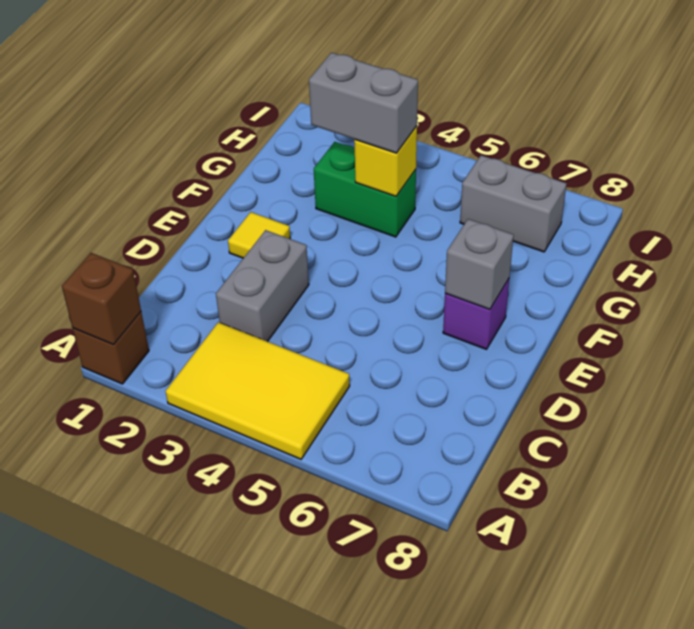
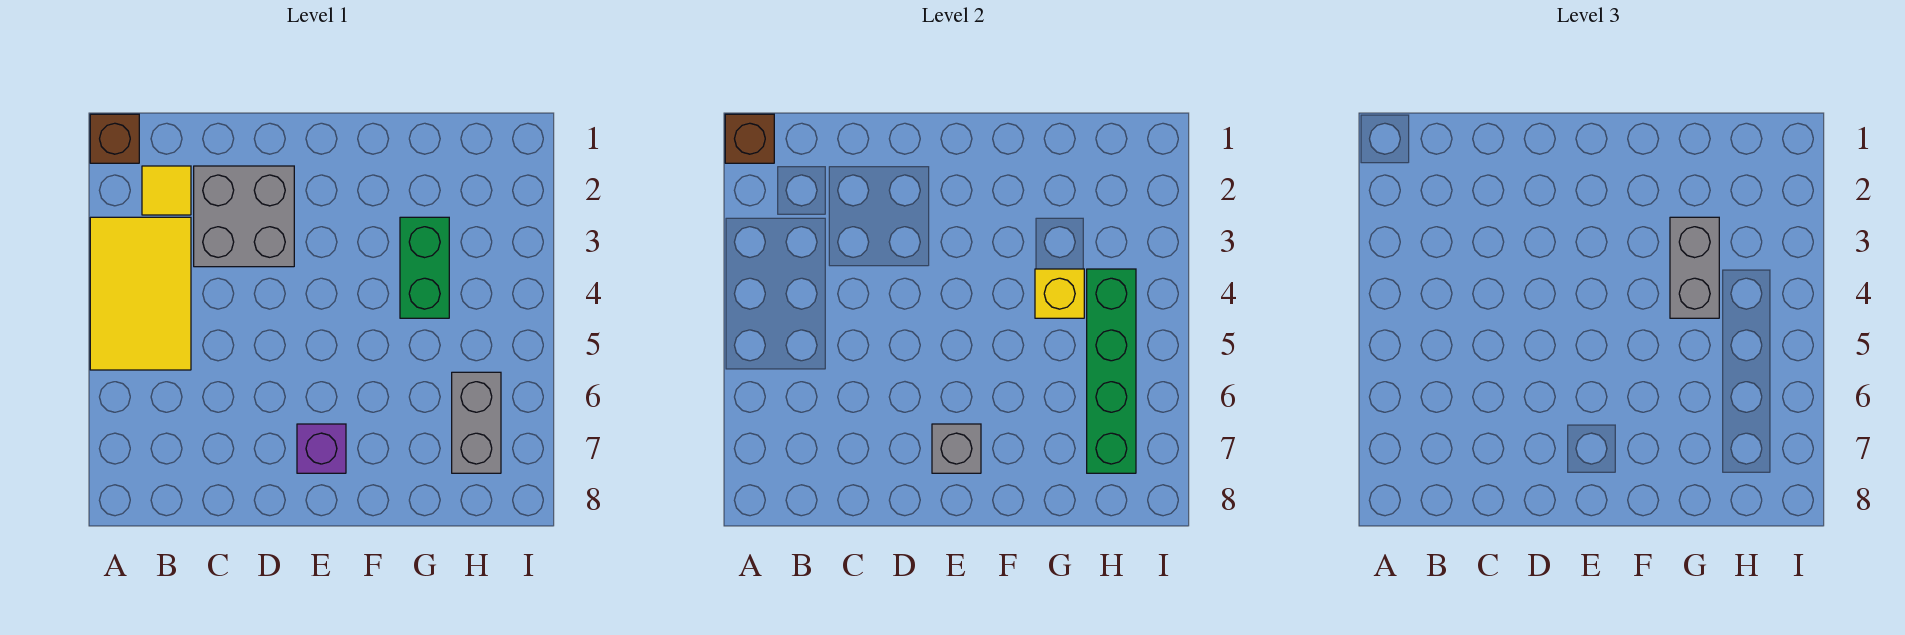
grey 1x2 brick [216,230,309,342] -> grey 2x2 brick [194,166,294,267]
yellow 1x1 tile [228,212,290,258] -> yellow 1x1 tile moved to [142,166,191,215]
none -> green 1x4 brick [1087,269,1136,473]

